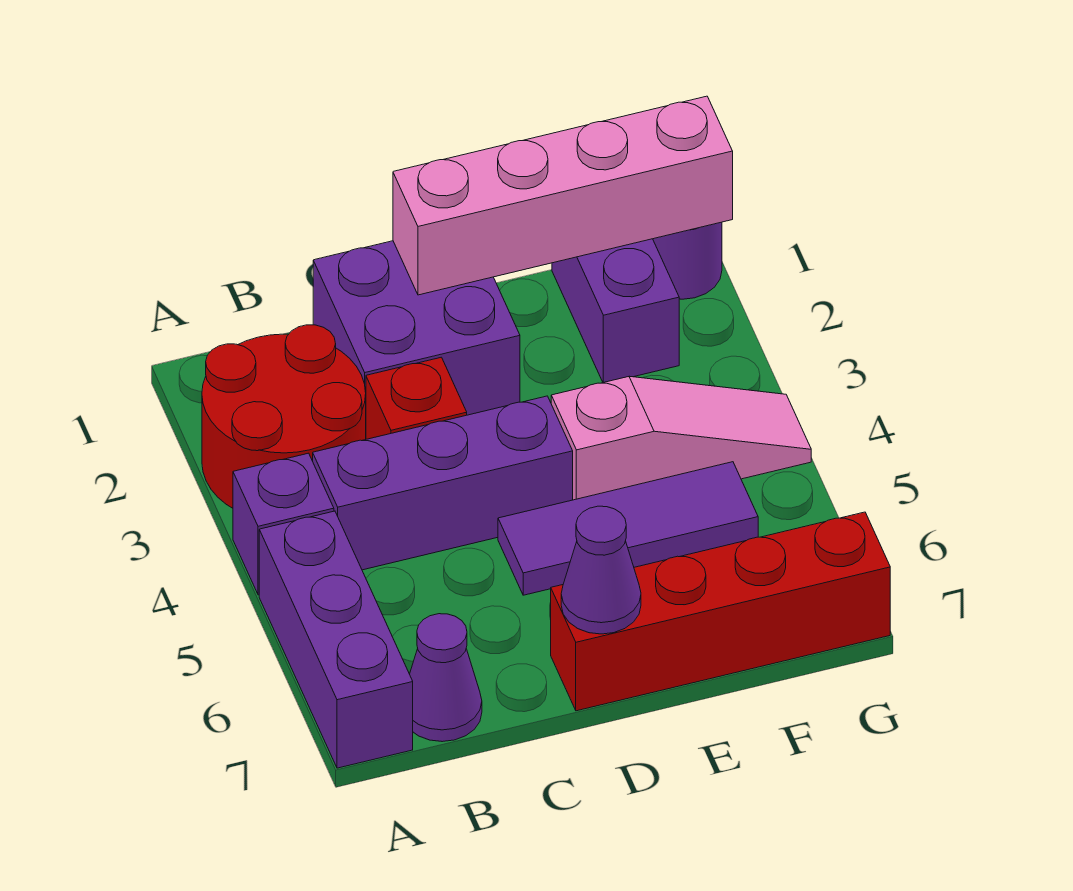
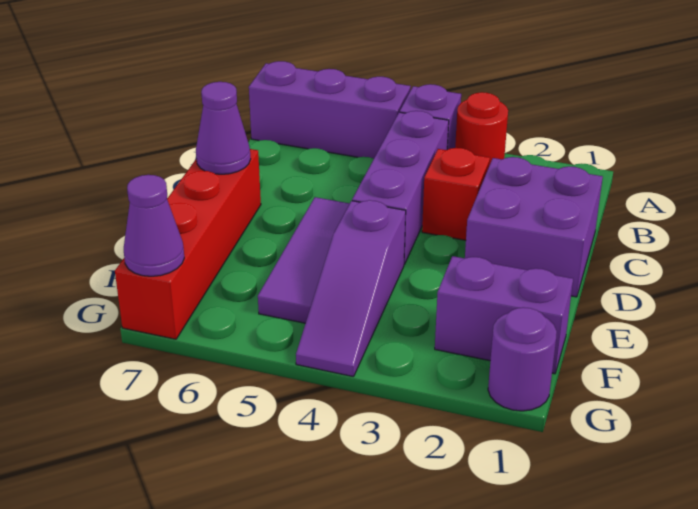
red 2x2 round brick [202,325,366,508] -> red 1x1 round brick [455,92,508,165]
purple 1x1 cone [410,614,482,742] -> purple 1x1 cone moved to [124,175,184,276]
pink 1x4 brick [393,96,733,295] -> none
pink 1x3 slope [551,376,811,500] -> purple 1x3 slope [296,200,406,377]

